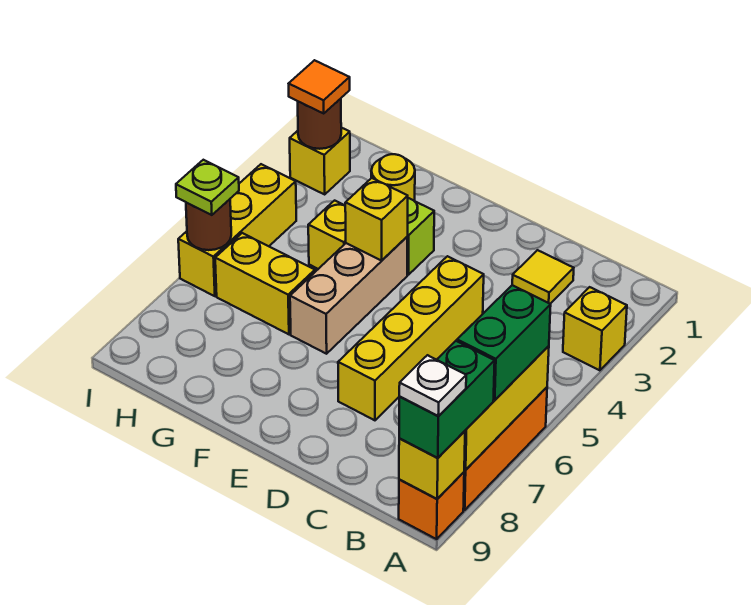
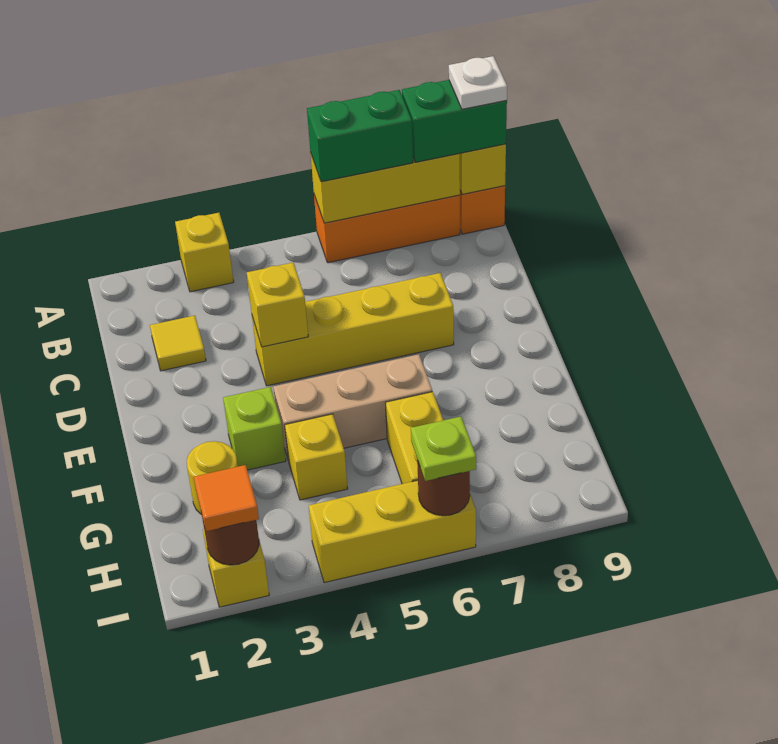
yellow 1x1 brick [345,178,408,261] -> yellow 1x1 brick moved to [247,263,308,347]

